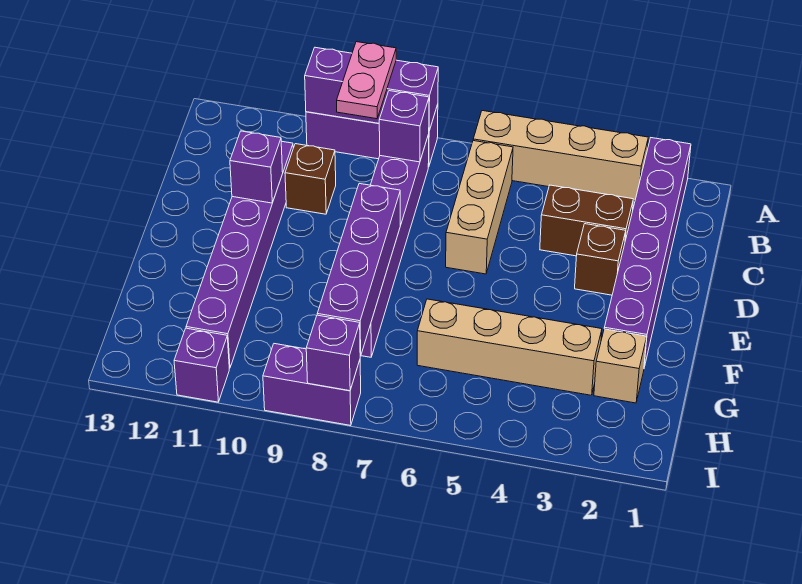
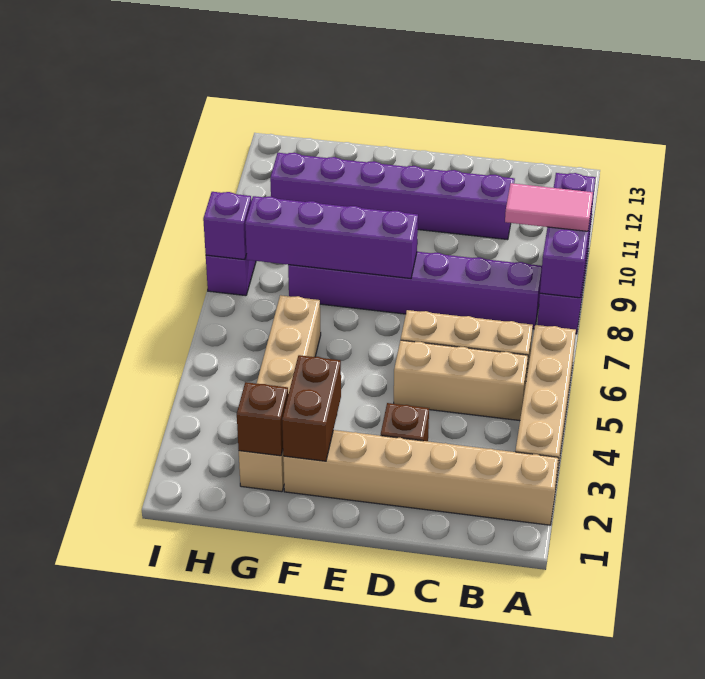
purple 1x6 brick [604,138,691,367] -> tan 1x6 brick [283,430,558,525]
pink 1x2 plate [337,42,396,119] -> pink 1x2 tile [505,183,593,231]
none -> tan 1x3 brick [394,340,528,421]
purple 1x1 brick [379,91,429,162] -> none
brown 1x2 brick [540,185,633,256] -> brown 1x2 brick moved to [282,355,341,461]
brown 1x1 brick [285,144,336,214] -> brown 1x1 brick moved to [237,382,288,456]
purple 1x1 brick [230,131,283,203] -> none
purple 1x1 brick [174,328,229,402] -> none

